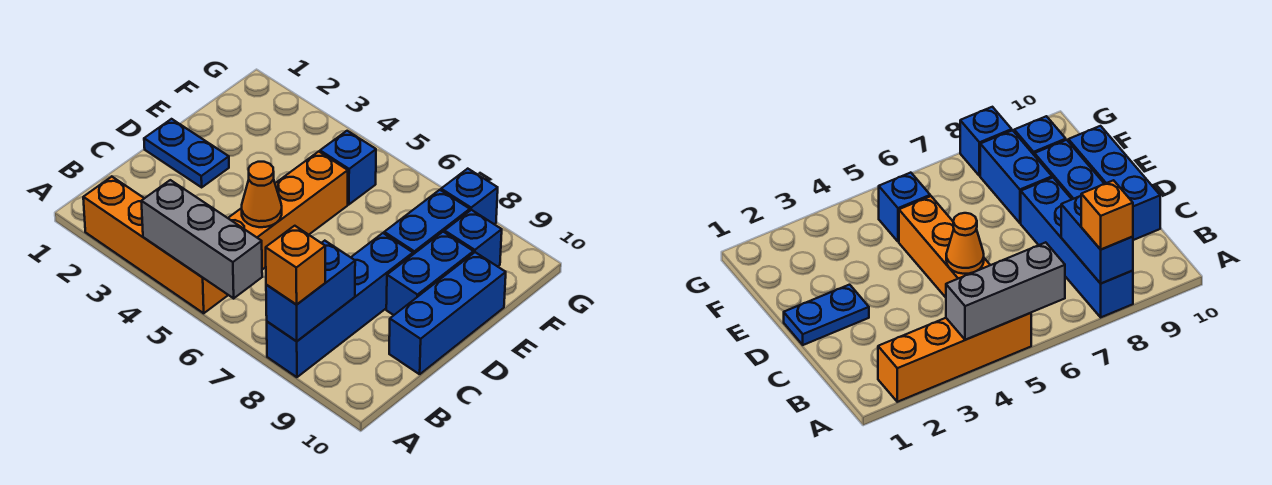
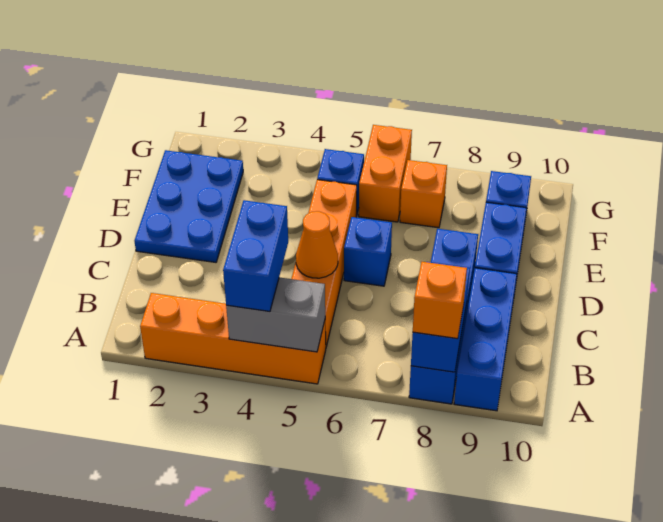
grey 1x3 brick [141,180,262,298] -> grey 1x2 brick [226,277,325,352]
blue 1x3 brick [389,252,506,374] -> blue 1x3 brick moved to [454,268,517,411]
blue 1x2 plate [144,119,229,187] -> blue 2x3 plate [135,150,243,262]
blue 1x2 brick [384,190,470,254] -> blue 1x2 brick moved to [223,200,288,312]
none -> orange 1x2 brick [359,125,412,222]
none -> orange 1x1 brick [400,160,447,228]
blue 1x1 brick [441,169,498,224] -> blue 1x1 brick moved to [344,217,392,286]

